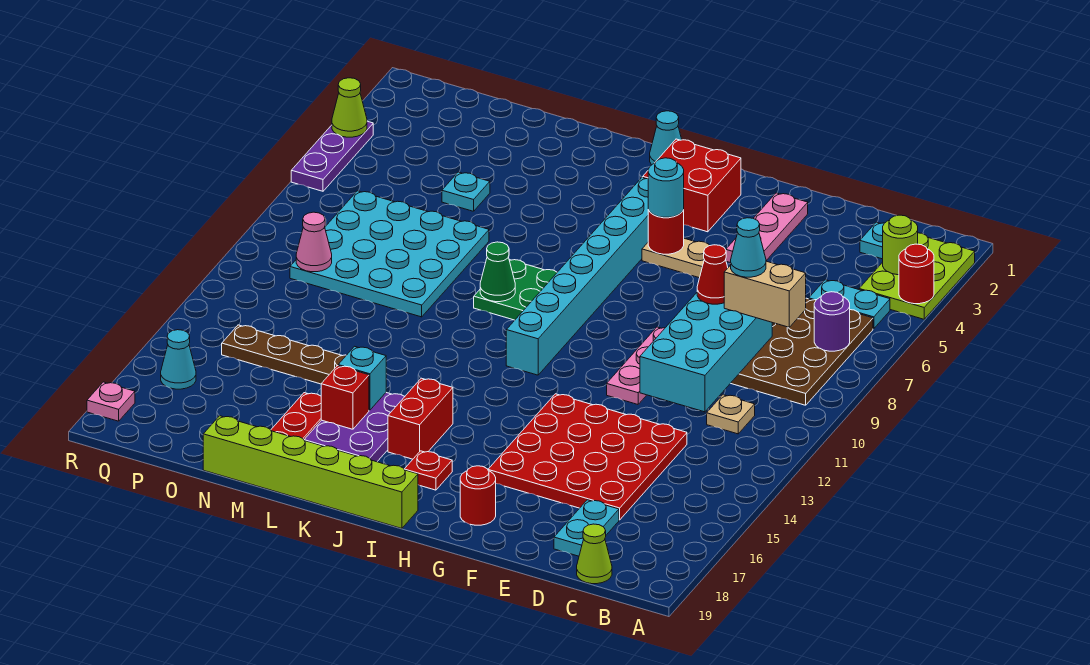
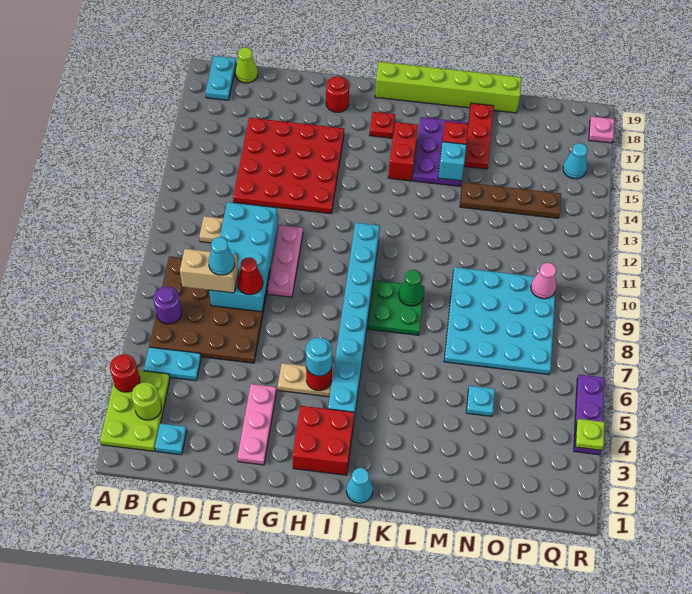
cyan 1x2 plate [554,500,619,556] -> cyan 1x2 plate moved to [206,56,236,100]
lime 1x1 cone [332,78,367,137] -> lime 1x1 plate [575,419,605,450]

